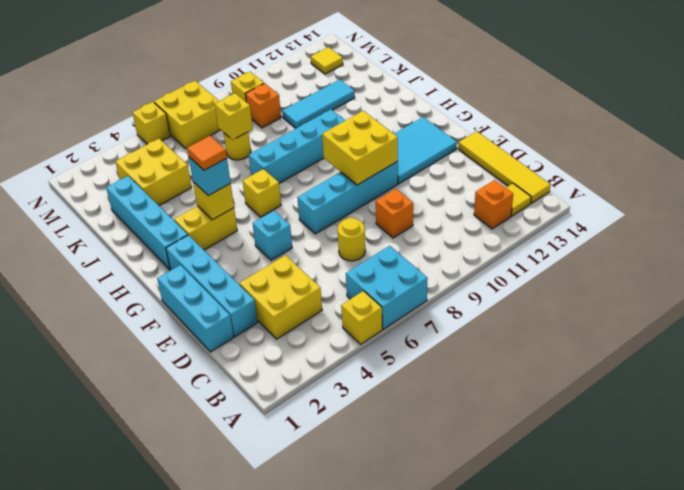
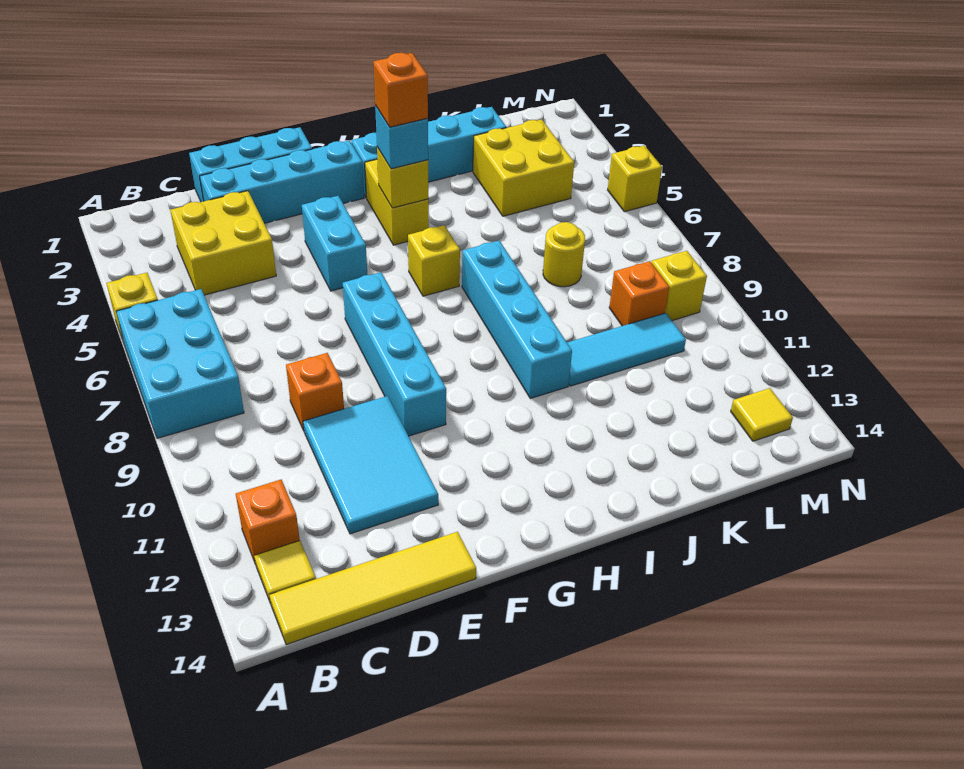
cyan 2x2 brick [346,246,428,329] -> cyan 2x3 brick [116,289,244,438]
yellow 1x1 round brick [338,218,365,261] -> none
cyan 1x1 brick [253,211,292,260] -> cyan 1x2 brick [302,196,367,291]
yellow 2x2 brick [322,111,398,185] -> none
cyan 2x3 tile [394,117,457,184] -> cyan 2x3 tile moved to [303,396,438,534]
orange 1x1 tile [187,136,227,170] -> orange 1x1 brick [373,53,428,127]
yellow 1x1 brick [215,93,253,140] -> none
cyan 1x3 tile [282,80,355,128] -> cyan 1x3 tile turned to [567,313,686,386]
yellow 2x2 brick [154,81,220,149] -> none

